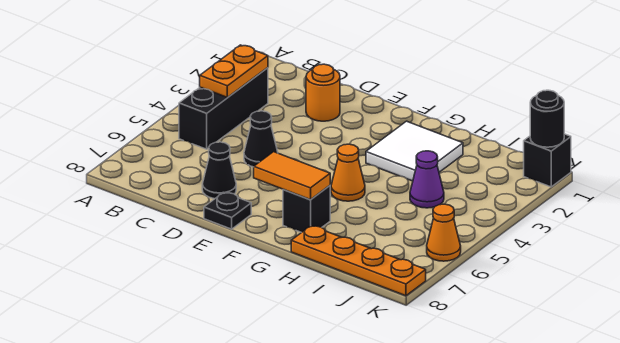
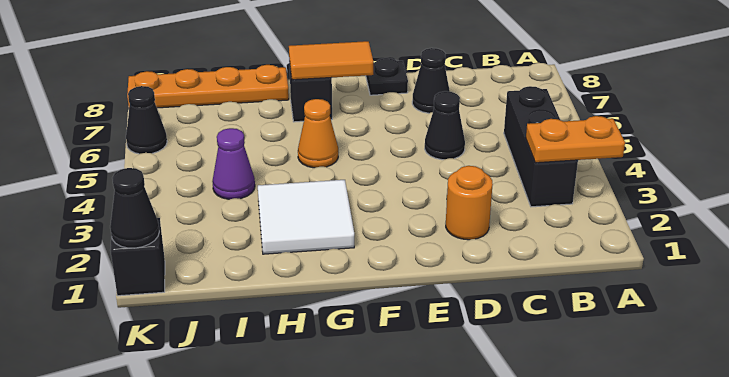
orange 1x2 plate [200,45,268,98] -> orange 1x2 plate turned to [526,116,625,163]
black 1x1 round brick [530,90,564,147] -> black 1x1 cone [110,168,159,248]
orange 1x1 cone [427,204,461,261] -> black 1x1 cone [126,86,167,154]

